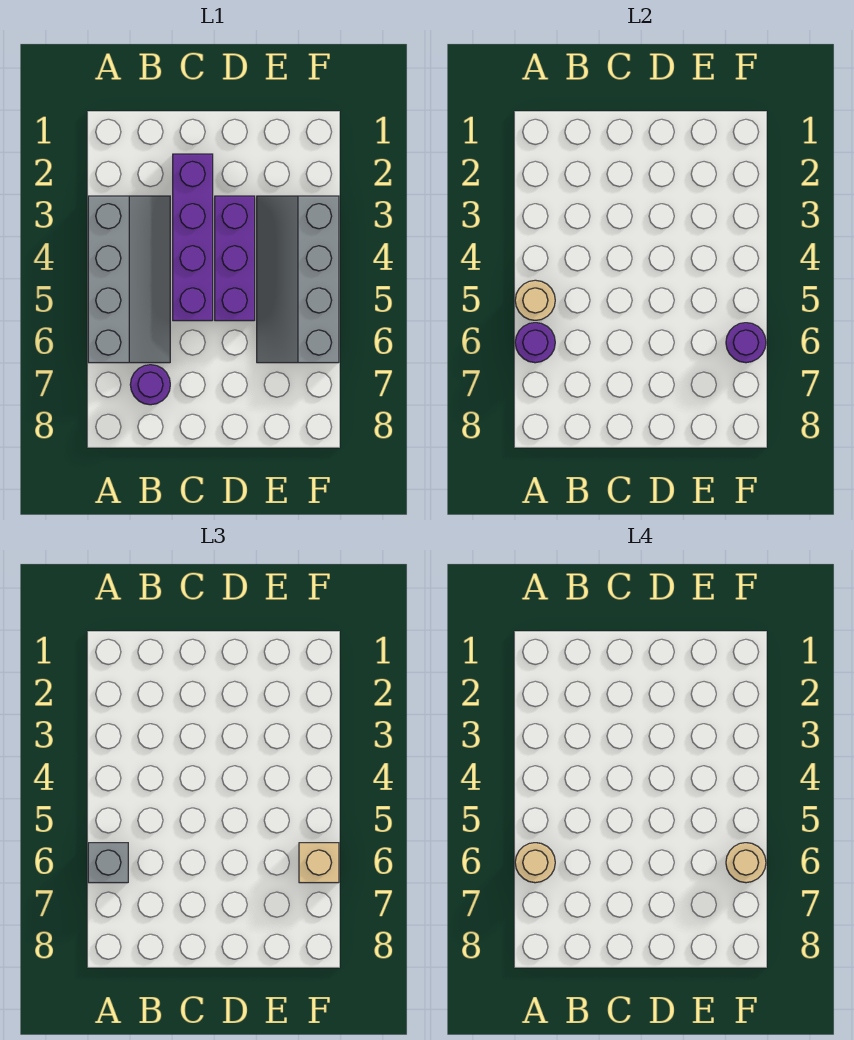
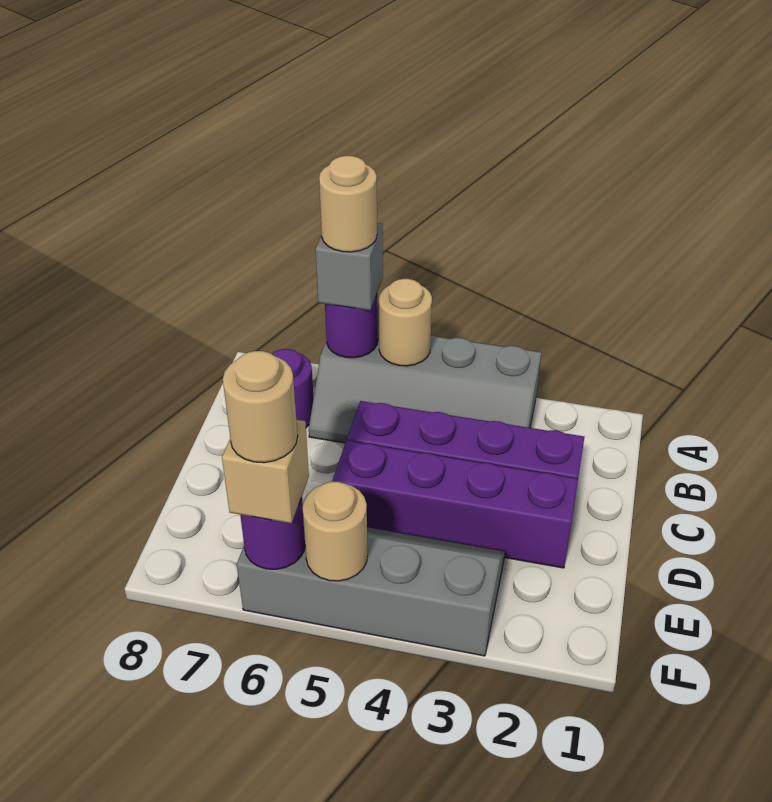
purple 1x3 brick [215,196,255,321] -> purple 1x4 brick [332,441,578,568]
none -> tan 1x1 round brick [303,482,367,581]

